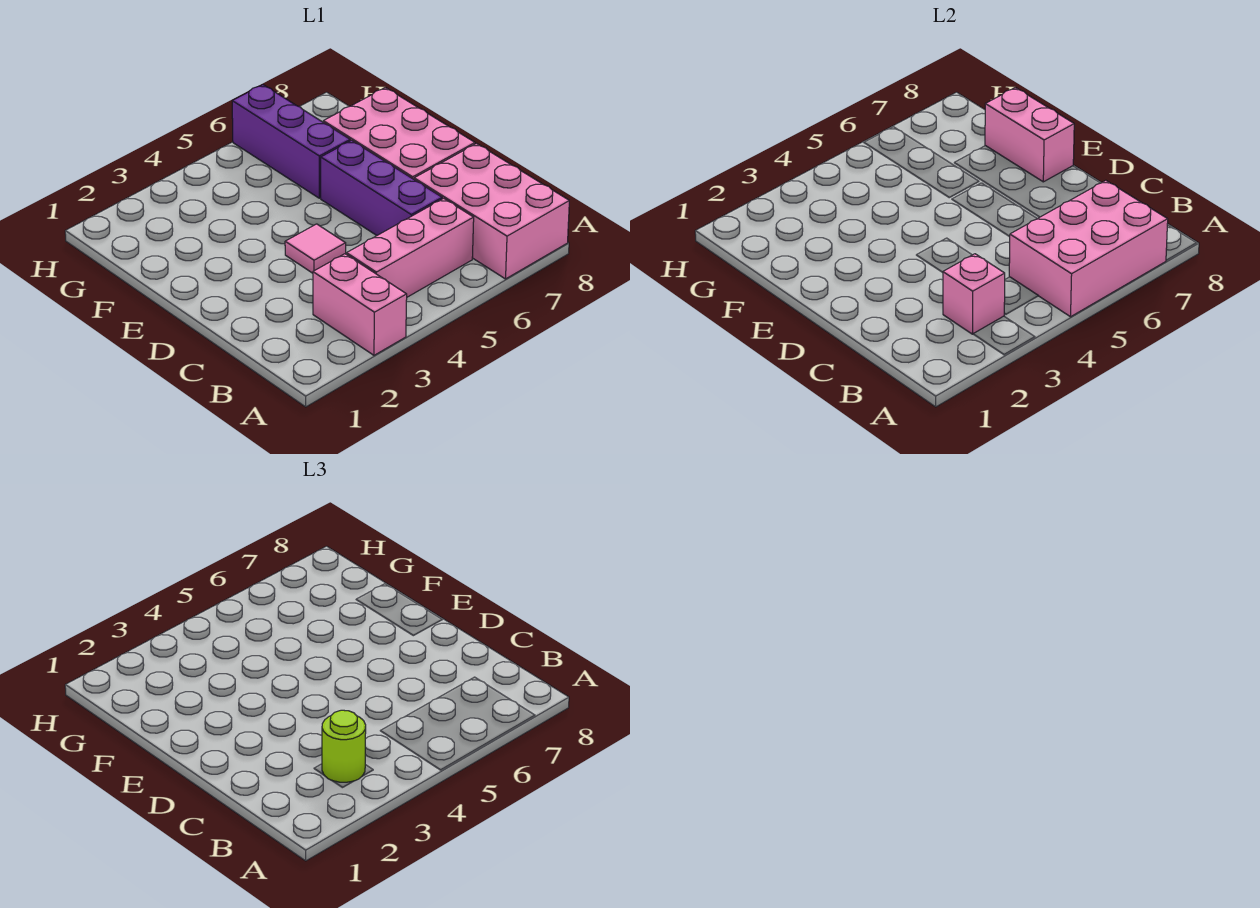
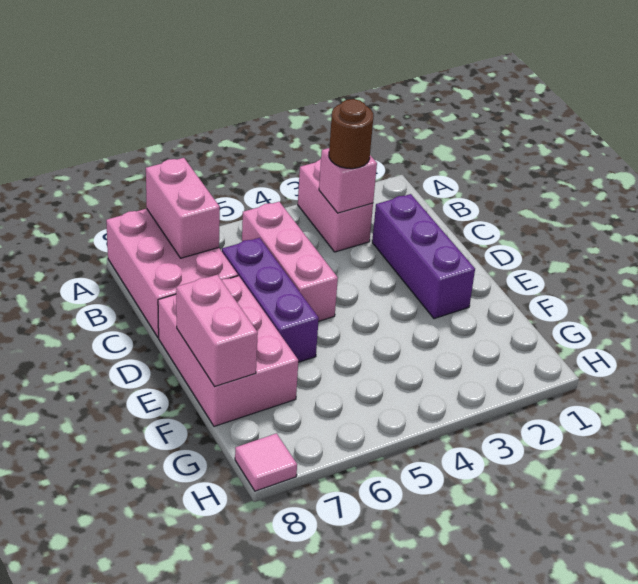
pink 2x3 brick [1009,180,1168,317] -> pink 1x2 brick [146,158,220,258]
lime 1x1 round brick [322,710,366,782] -> brown 1x1 round brick [329,99,373,169]
pink 1x3 brick [347,198,474,297] -> pink 1x3 brick turned to [242,202,338,322]
pink 1x1 tile [285,224,346,273] -> pink 1x1 tile moved to [235,433,297,491]
purple 1x3 brick [232,85,350,198] -> purple 1x3 brick moved to [372,194,475,319]

